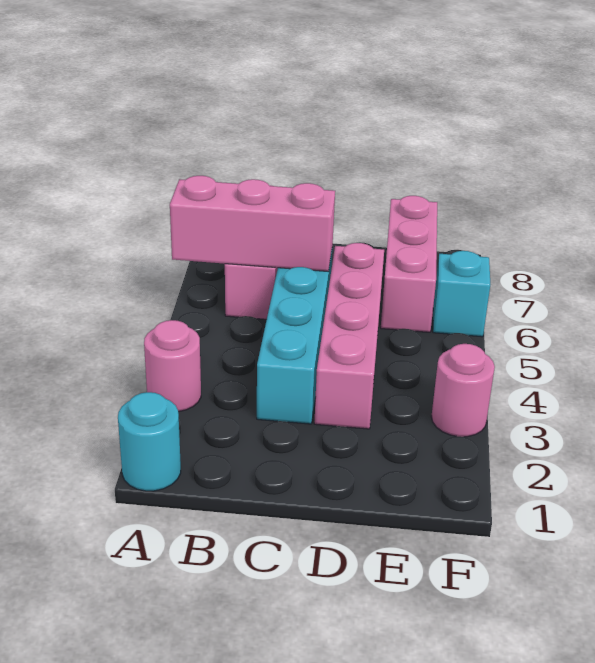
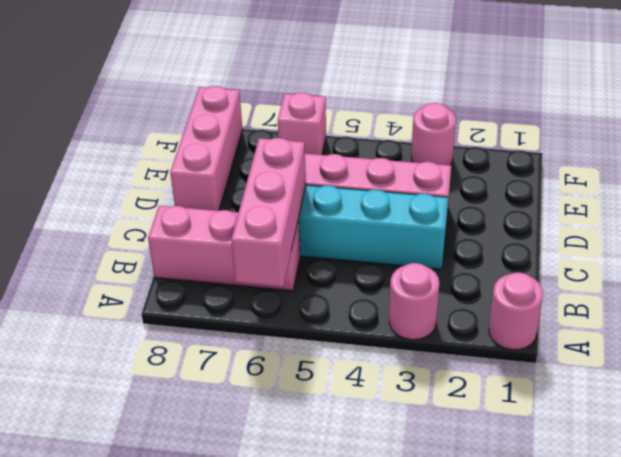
cyan 1x1 round brick [118,392,181,491] -> pink 1x1 round brick [489,272,543,350]
pink 1x3 brick [381,196,437,332] -> pink 1x3 brick turned to [170,86,243,211]
cyan 1x1 brick [433,251,490,337] -> pink 1x1 brick [278,93,326,155]

